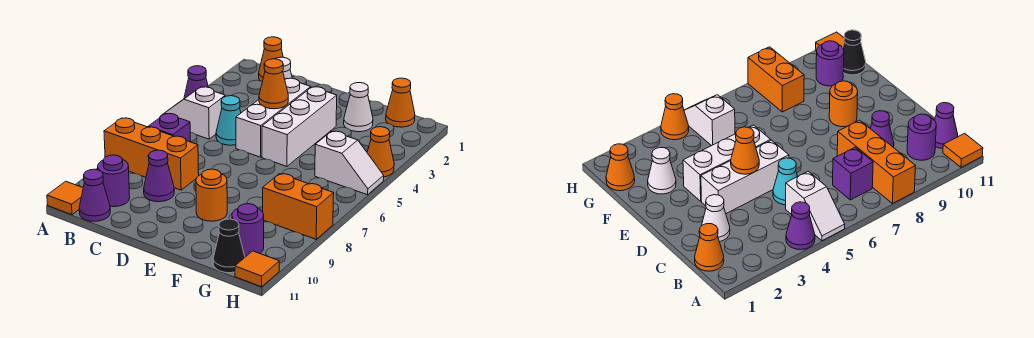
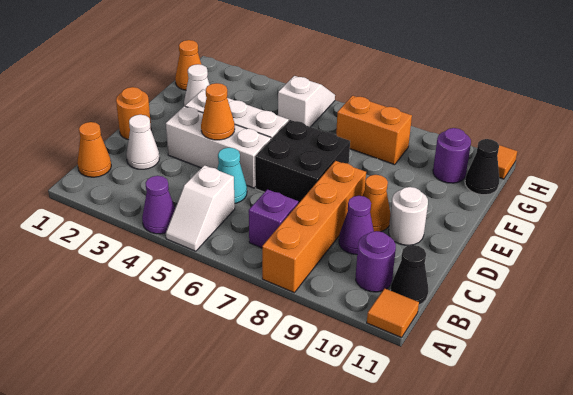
orange 1x3 brick [104,118,199,190] -> orange 1x4 brick [262,161,366,293]
purple 1x1 cone [79,169,110,221] -> black 1x1 cone [391,245,428,305]
none -> black 2x2 brick [255,120,350,204]
none -> white 1x1 round brick [389,187,428,245]
orange 1x1 round brick [196,169,227,221] -> orange 1x1 round brick moved to [116,87,151,140]
orange 1x2 brick [263,174,334,239] -> orange 1x2 brick turned to [336,96,412,165]
orange 1x1 cone [367,127,394,177] -> orange 1x1 cone moved to [363,175,390,232]

